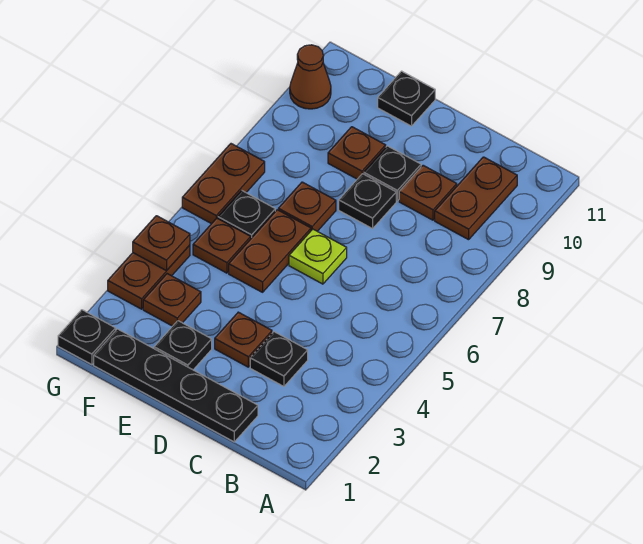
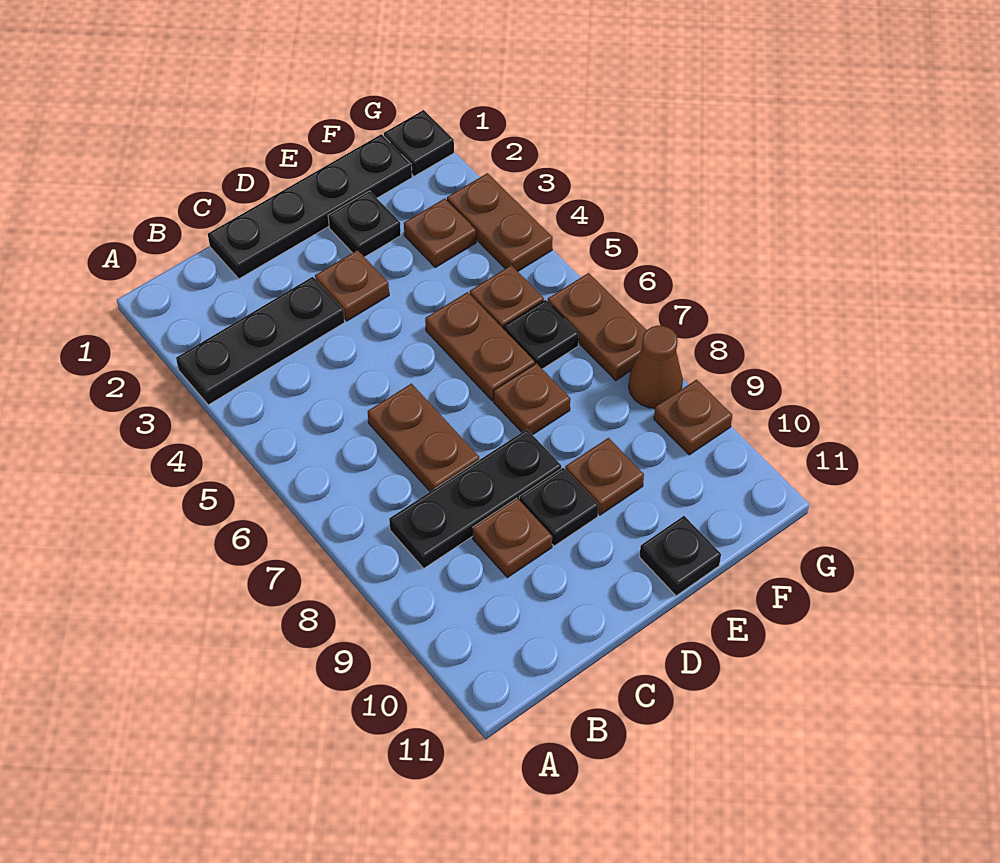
brown 1x2 plate [435,157,517,240] -> brown 1x2 plate moved to [368,384,479,492]
black 1x1 plate [250,332,308,386] -> black 1x3 plate [176,277,345,405]
lime 1x1 plate [289,229,347,284] -> none
black 1x1 plate [339,174,396,229] -> black 1x3 plate [389,429,561,568]
brown 1x1 plate [133,216,190,271] -> brown 1x1 plate moved to [654,380,732,455]
brown 1x1 cone [290,45,331,109] -> brown 1x1 cone moved to [629,326,683,408]

